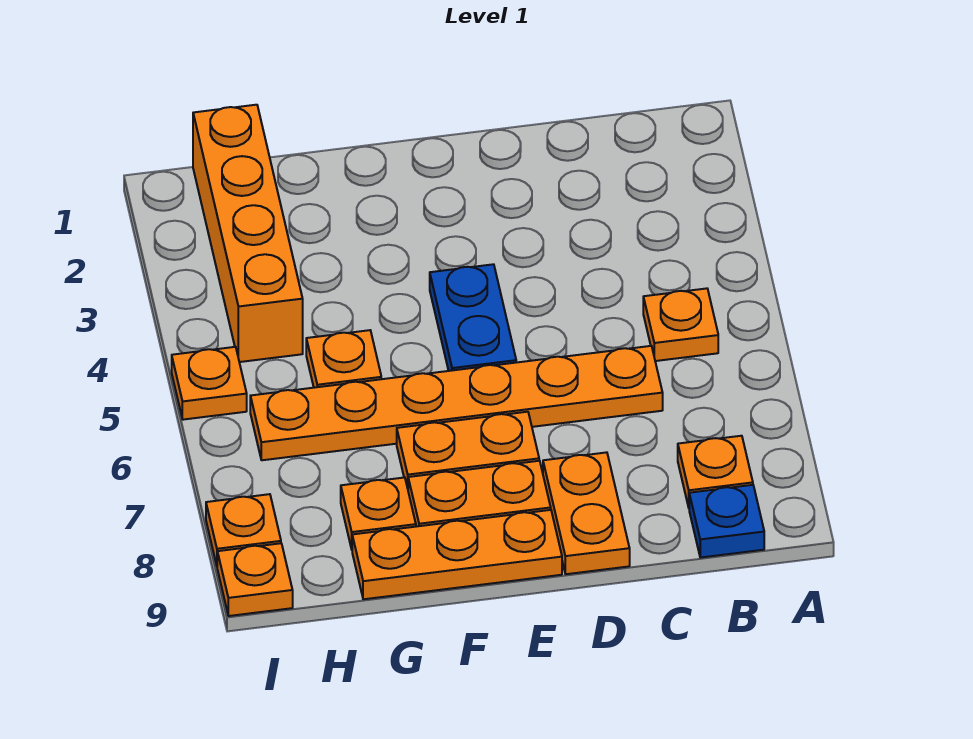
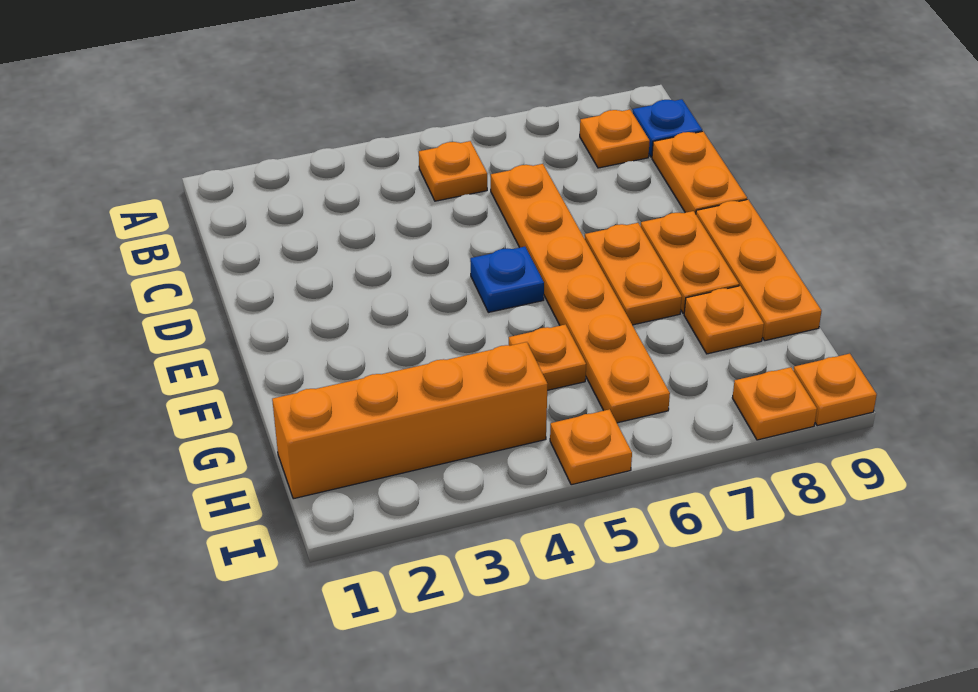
orange 1x2 plate [543,452,630,574] -> orange 1x2 plate turned to [652,131,747,214]
blue 1x2 plate [430,264,516,371] -> blue 1x1 plate [470,247,544,312]

